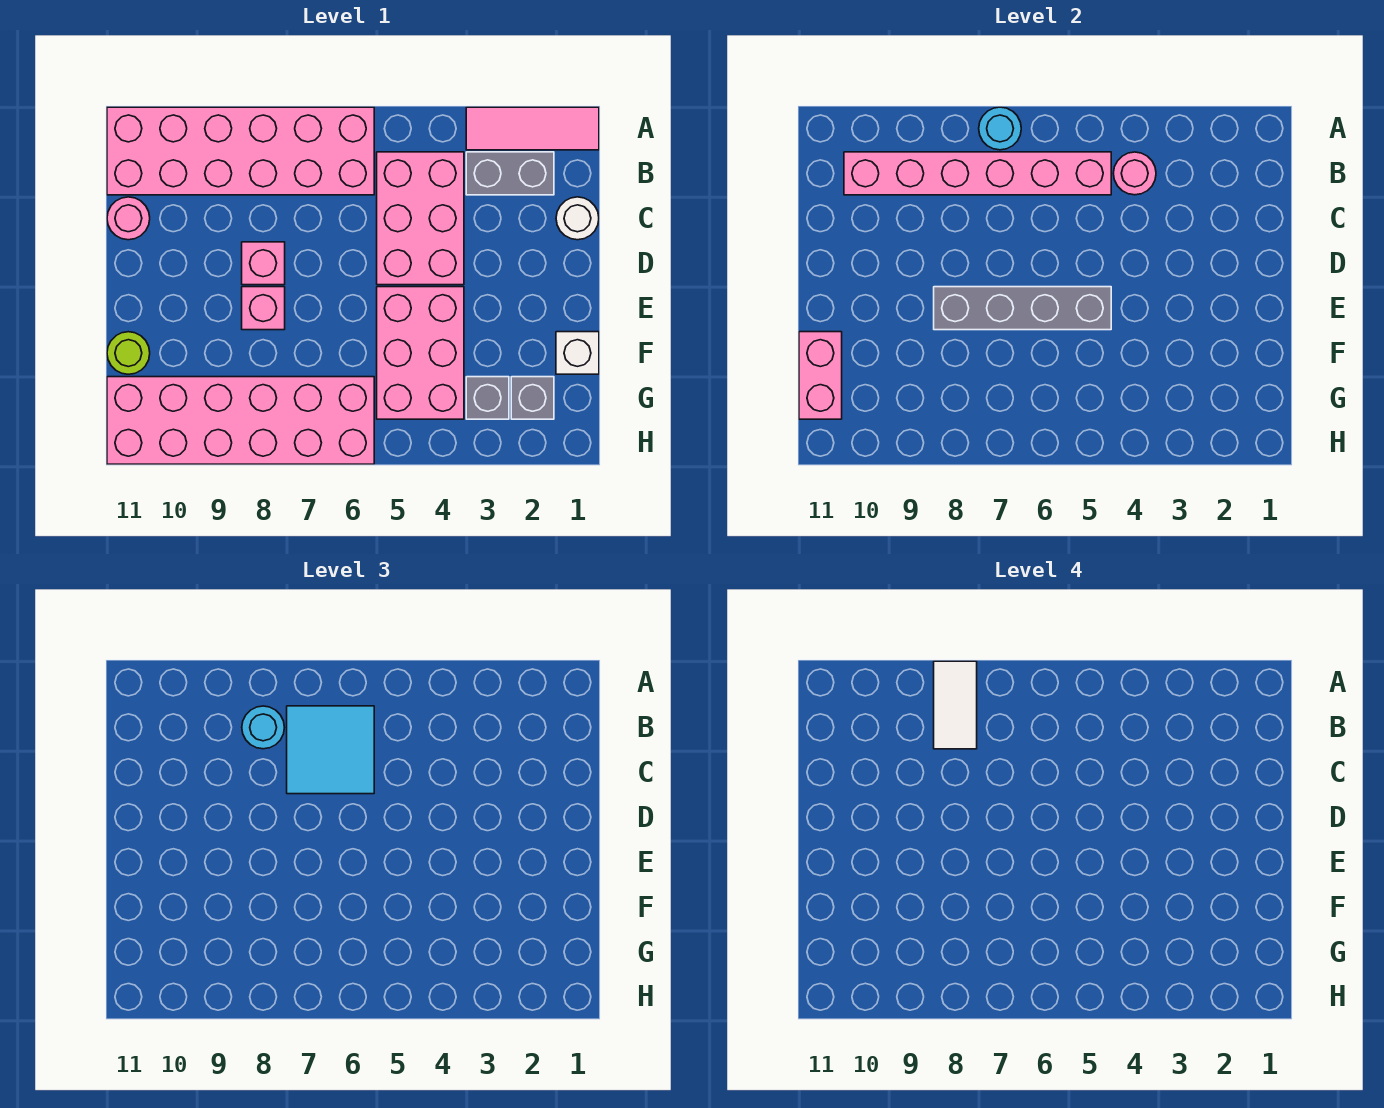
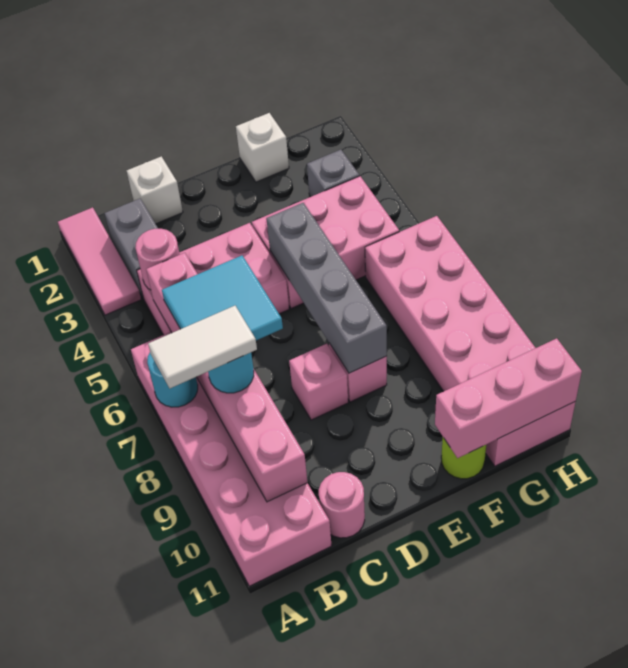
white 1x1 round brick [556,197,599,240] -> white 1x1 brick [127,156,183,224]
pink 1x2 brick [799,332,842,419] -> pink 1x3 brick [435,338,582,458]
grey 1x1 brick [511,377,554,419] -> none

